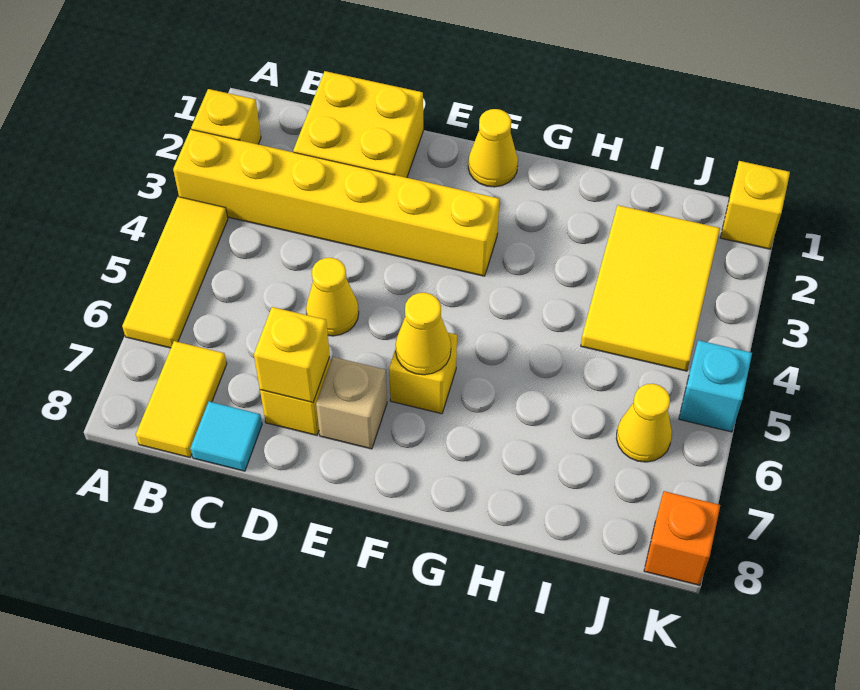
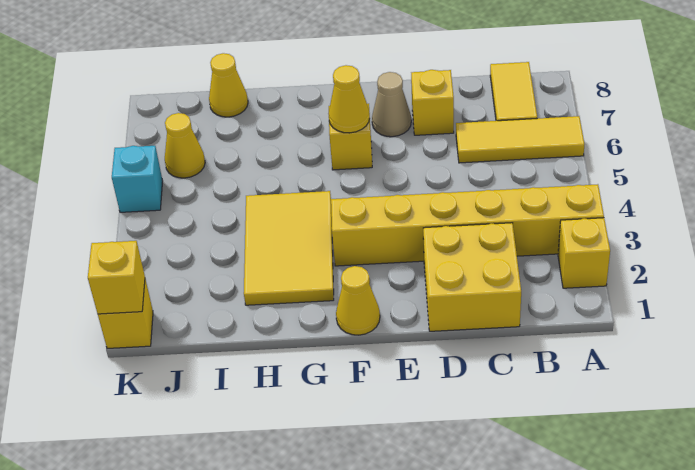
yellow 1x3 tile [122,197,228,348] -> yellow 1x3 tile turned to [456,116,584,163]
cyan 1x1 tile [190,402,262,471] -> none
yellow 1x1 cone [306,258,359,336] -> yellow 1x1 cone moved to [209,53,248,117]
yellow 1x1 brick [254,307,330,403] -> yellow 1x1 brick moved to [88,241,145,314]
tan 1x1 brick [316,357,387,449] -> tan 1x1 cone [372,72,411,137]
yellow 2x3 tile [581,205,720,371] -> yellow 2x3 tile moved to [244,191,334,305]
orange 1x1 brick [644,491,720,585] -> none

